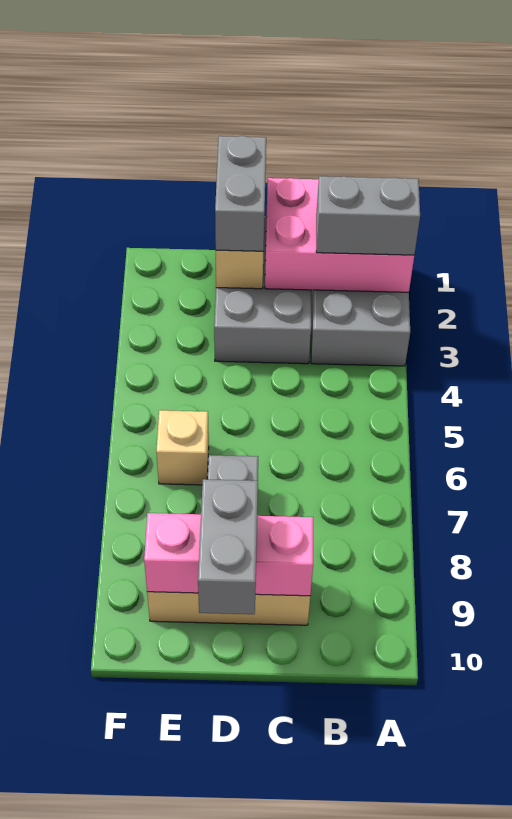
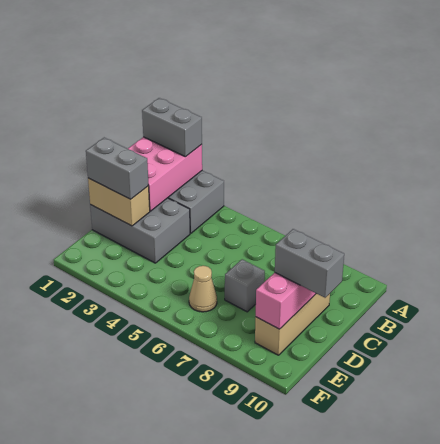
grey 1x2 brick [316,176,420,255] -> grey 1x2 brick turned to [142,98,202,157]
tan 1x1 brick [156,410,209,485] -> tan 1x1 cone [189,266,217,312]

